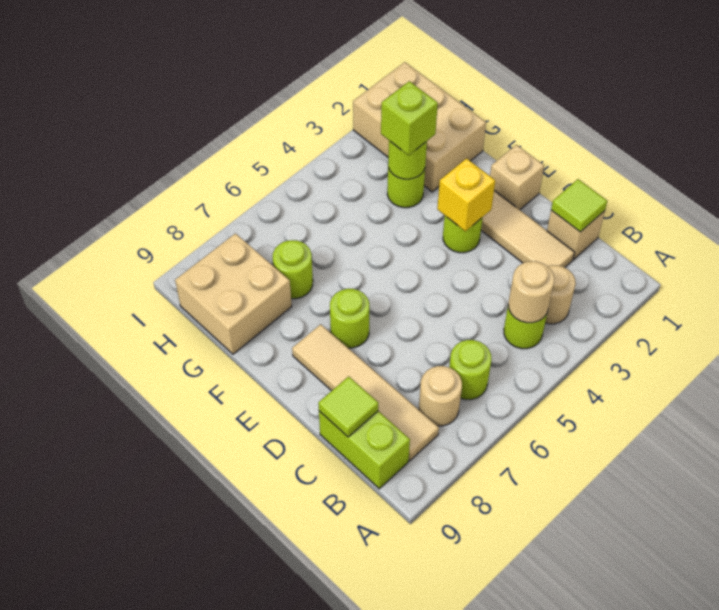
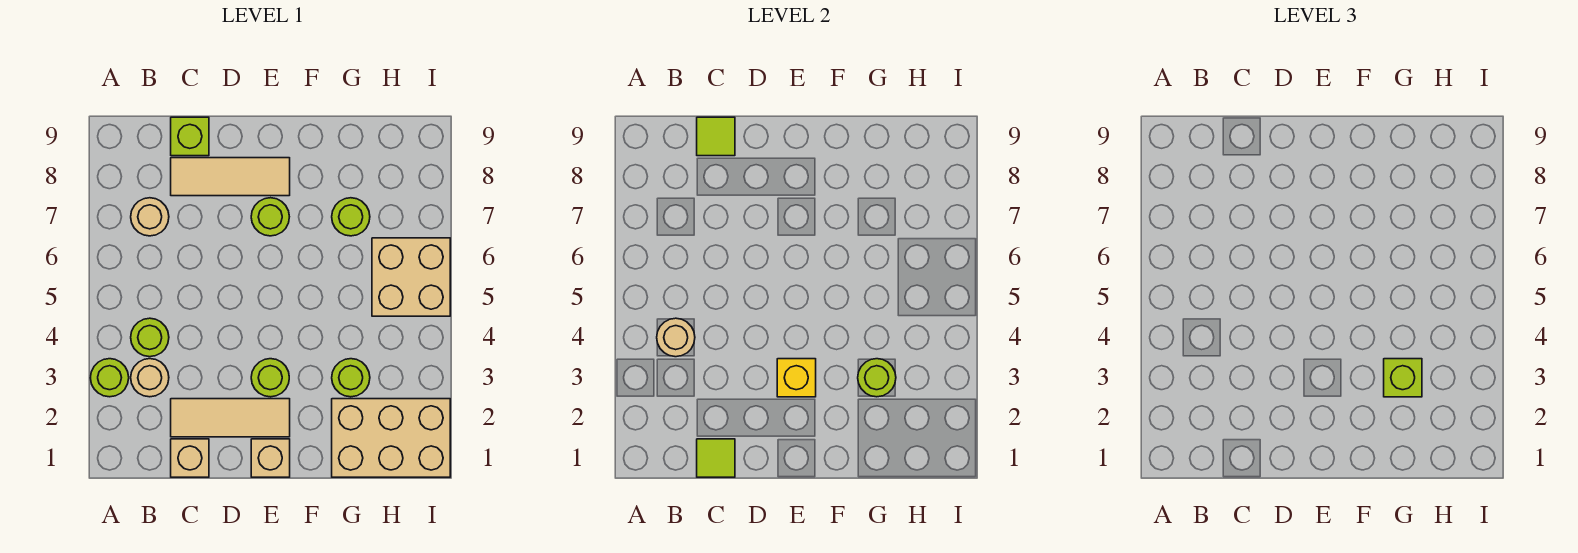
lime 1x1 round brick [449,340,491,400] -> lime 1x1 round brick moved to [90,359,129,397]
tan 1x4 tile [292,324,439,461] -> tan 1x3 tile [171,158,290,196]
lime 1x2 brick [319,411,410,489] -> lime 1x1 brick [171,117,209,156]
tan 2x2 brick [175,233,292,354] -> tan 2x2 brick moved to [372,238,450,316]

